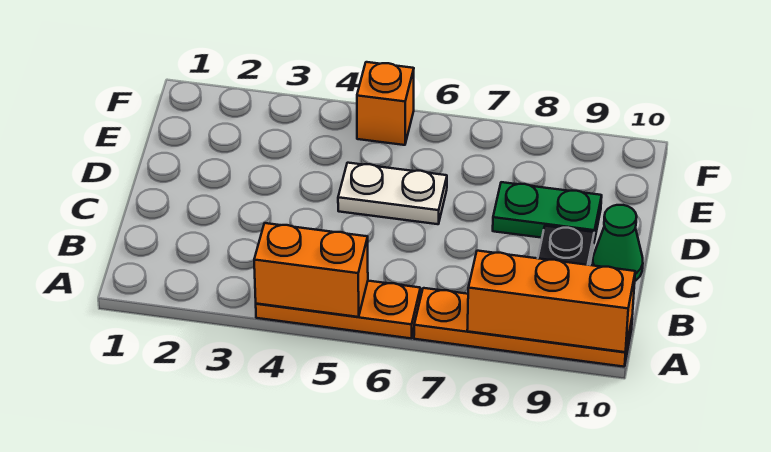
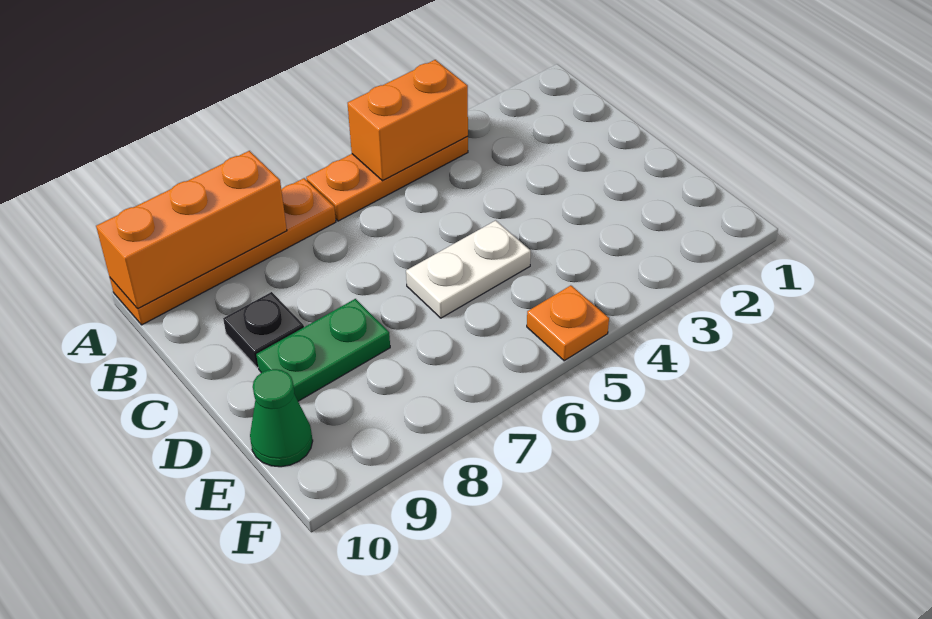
green 1x1 cone [593,205,643,281] -> green 1x1 cone moved to [250,369,313,467]
orange 1x1 brick [357,62,414,145] -> orange 1x1 plate [527,285,609,361]

